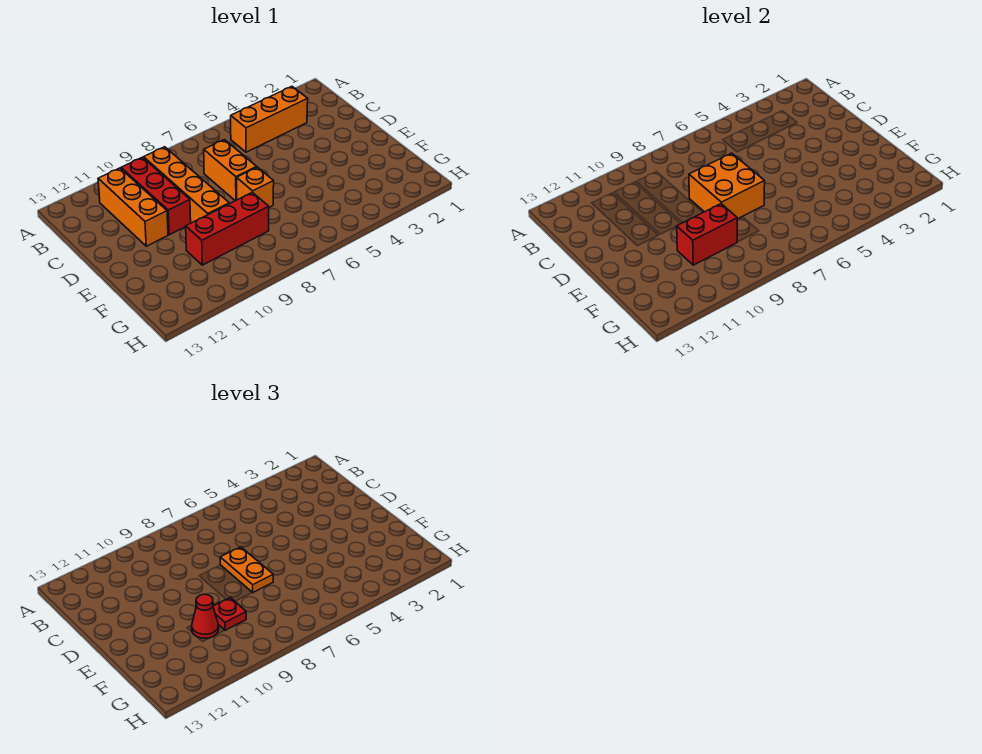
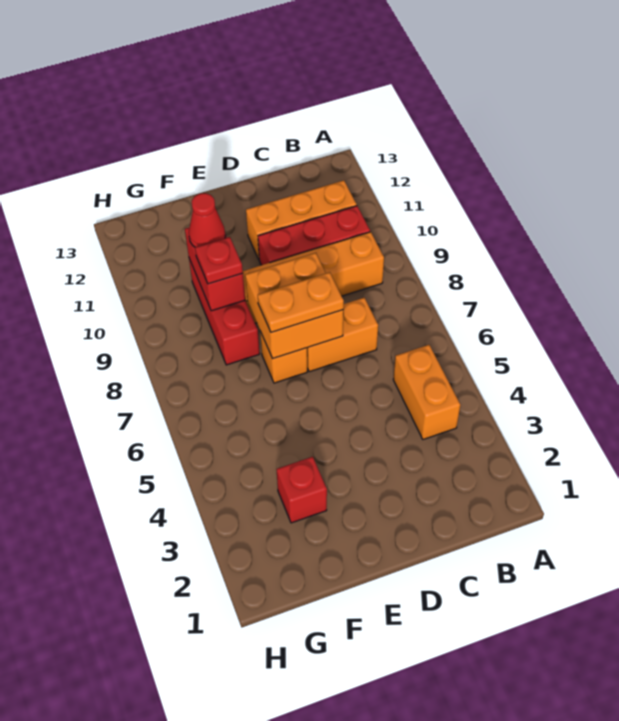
orange 1x3 brick [231,86,308,152] -> orange 1x2 brick [393,345,460,439]
none -> red 1x1 brick [277,457,327,523]

